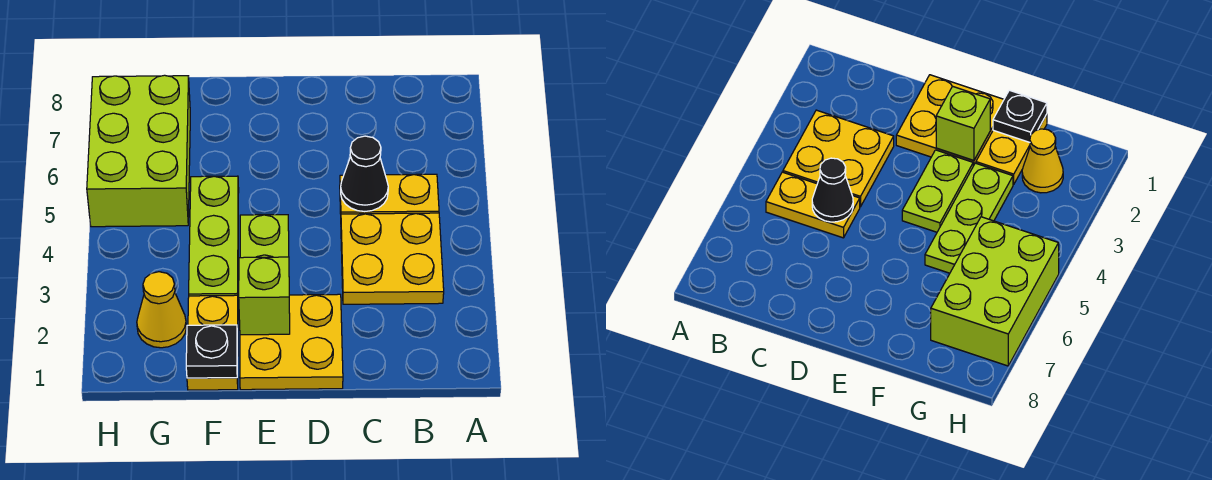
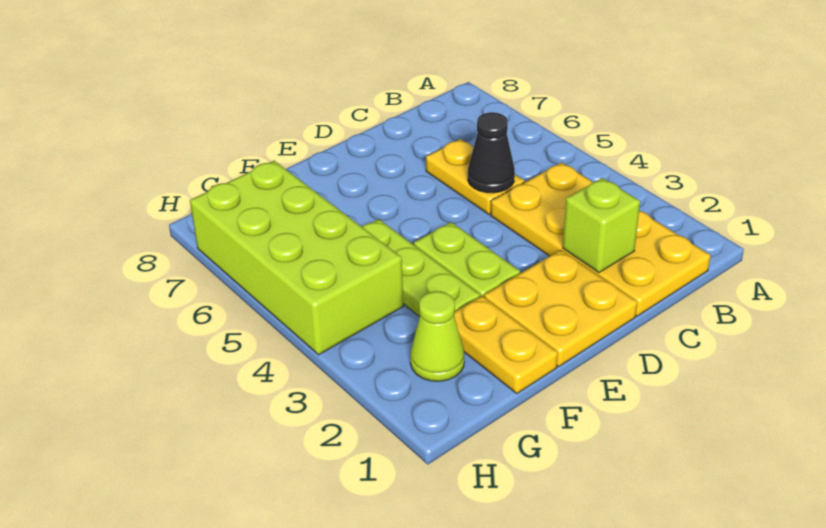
yellow 2x2 plate [341,213,444,304] -> yellow 2x4 plate [491,163,711,316]
yellow 1x2 plate [340,174,439,214] -> yellow 1x2 plate turned to [426,139,524,215]
lime 1x1 brick [239,257,290,335] -> lime 1x1 brick moved to [563,178,640,273]
black 1x1 plate [186,325,237,378] -> none
yellow 1x1 cone [137,272,186,348] -> lime 1x1 cone [410,291,464,381]
lime 2x3 brick [87,75,190,227] -> lime 2x4 brick [190,161,403,355]

